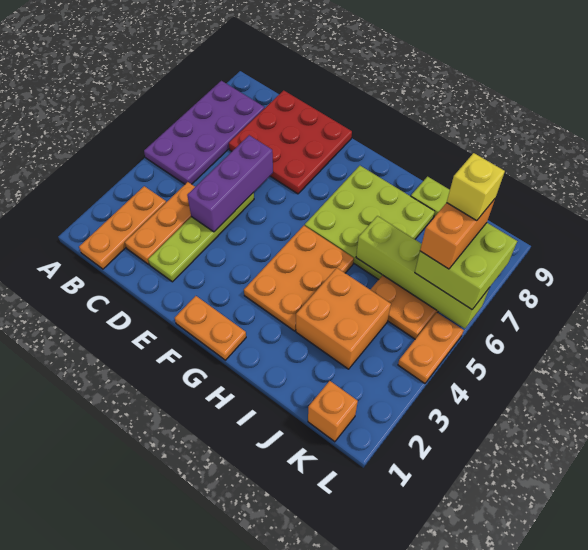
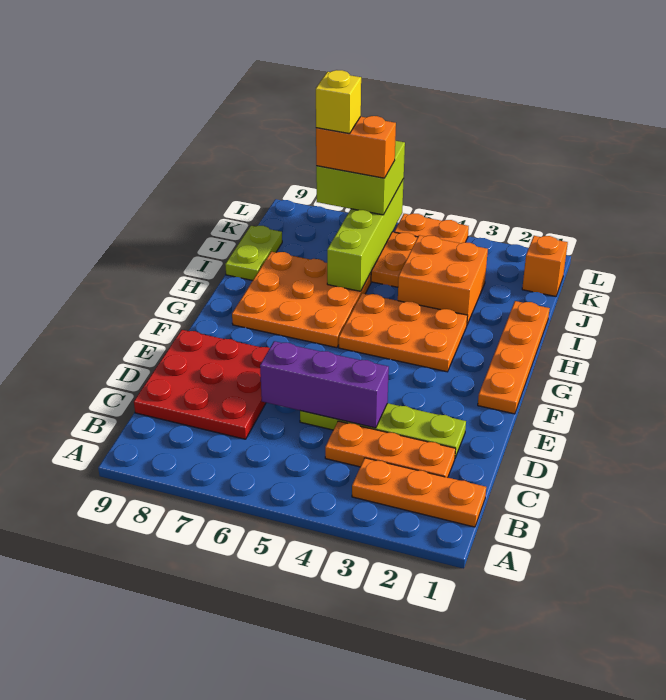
purple 2x4 plate [144,81,265,184] -> none
orange 1x2 plate [175,296,246,360] -> orange 1x4 plate [478,301,550,414]
lime 3x3 plate [305,166,435,280] -> orange 3x3 plate [232,252,371,348]

